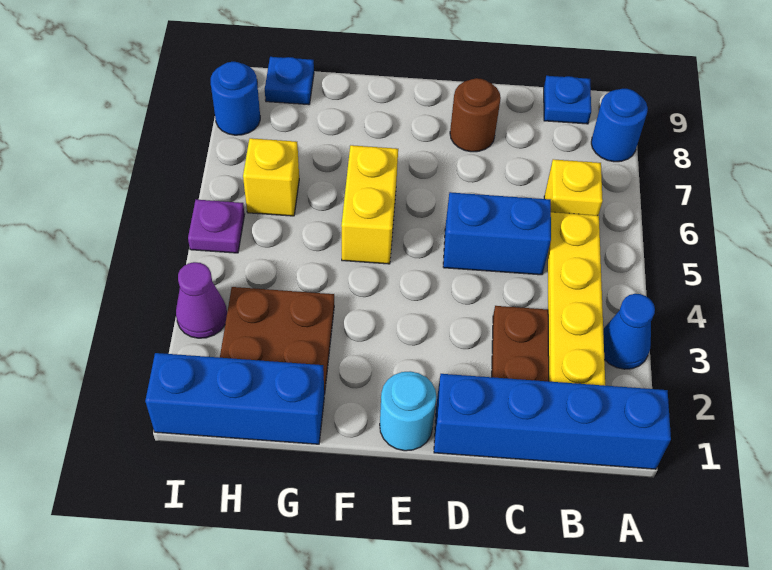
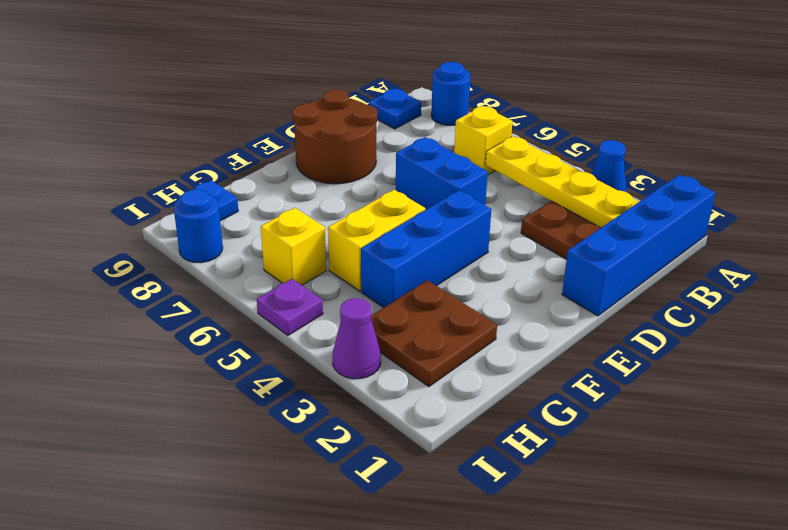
blue 1x2 brick [443,192,551,275] -> blue 1x2 brick turned to [396,137,488,210]
brown 1x1 round brick [450,78,501,152] -> brown 2x2 round brick [292,89,378,184]
cyan 1x1 round brick [380,371,436,451] -> none
yellow 1x2 brick [341,145,398,264] -> yellow 1x2 brick turned to [328,190,425,291]
blue 1x3 brick [145,353,324,444] -> blue 1x3 brick moved to [361,191,491,307]

